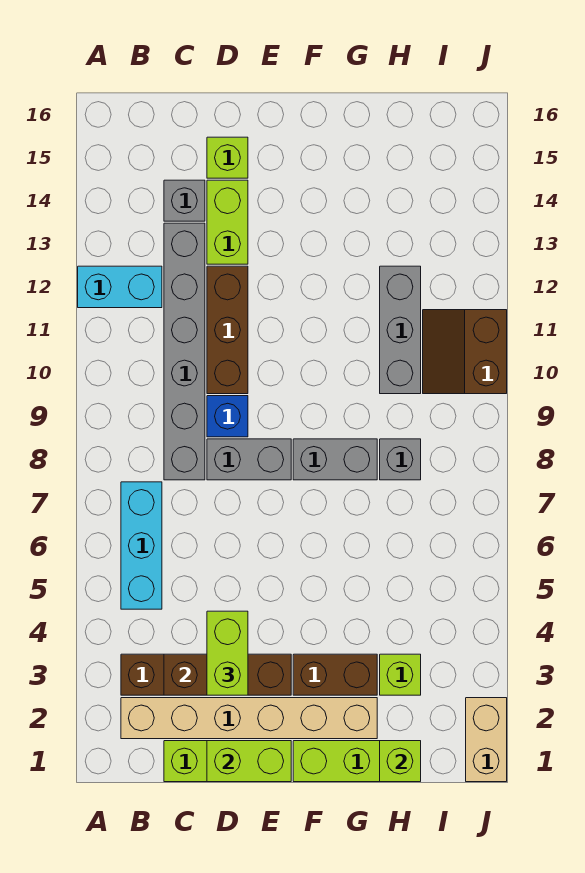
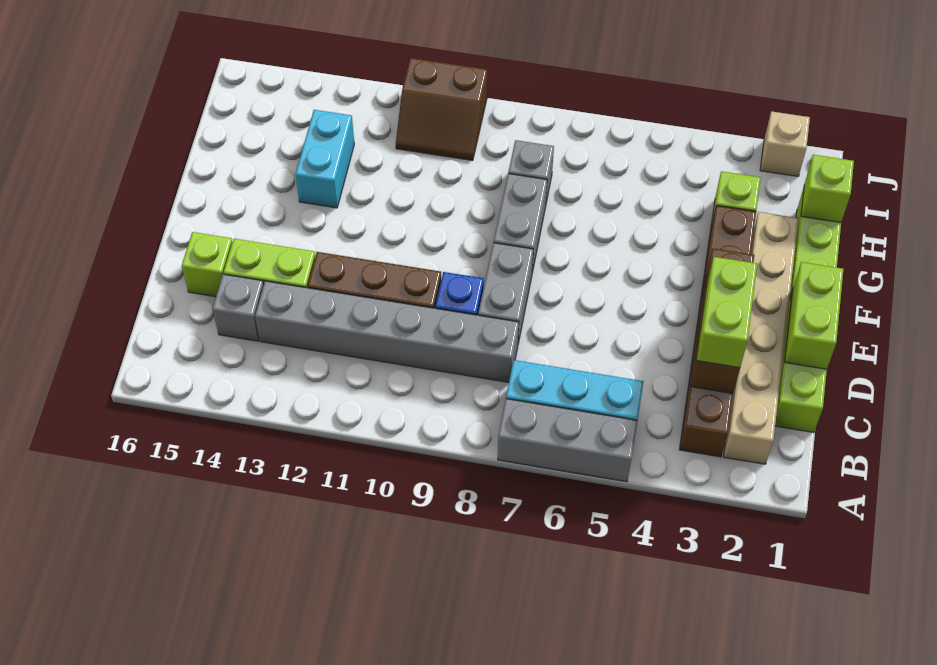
cyan 1x2 brick [78,266,162,308] -> cyan 1x2 brick moved to [295,110,354,208]
lime 1x2 brick [207,611,248,695] -> lime 1x2 brick turned to [697,257,757,368]
grey 1x3 brick [380,266,421,394] -> grey 1x3 brick moved to [498,399,637,482]
tan 1x2 brick [466,698,507,782] -> tan 1x1 brick [760,111,810,176]

